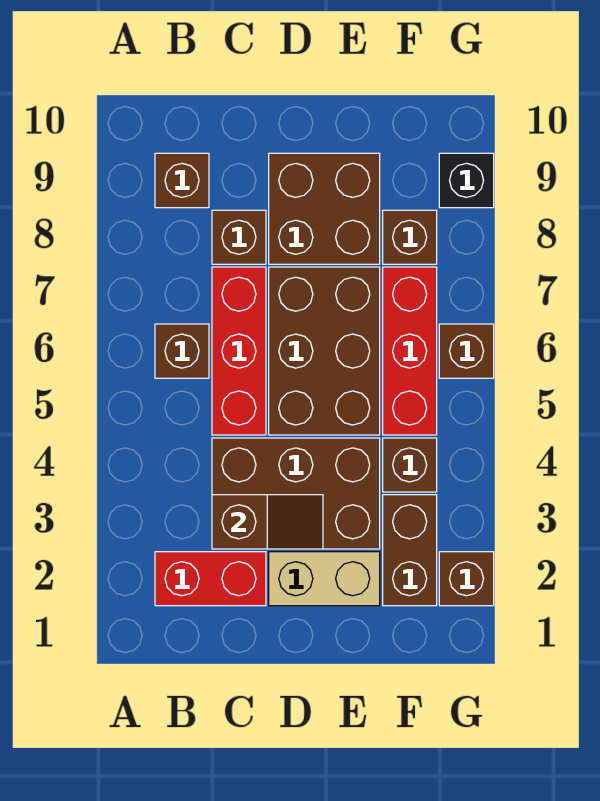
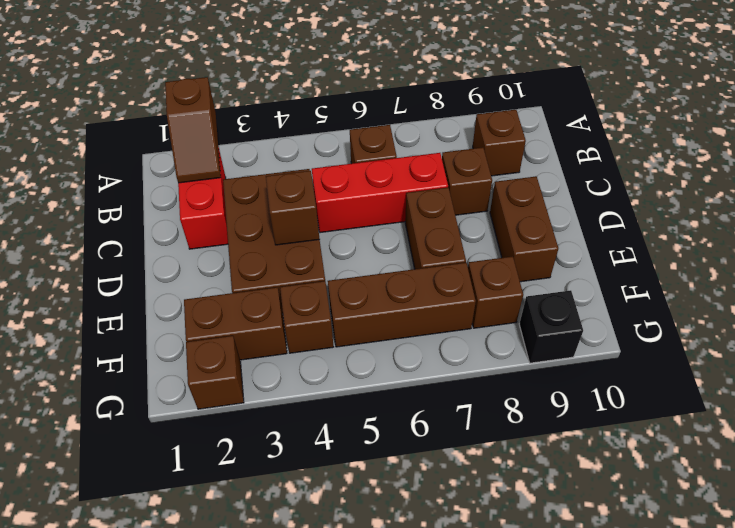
brown 1x2 slope [212,495,323,549] -> brown 1x2 slope moved to [165,77,221,183]
tan 1x2 brick [269,552,380,606] -> none
brown 2x3 brick [269,267,380,435] -> brown 1x2 brick [405,188,466,269]
brown 2x2 brick [269,153,380,264] -> brown 1x2 brick [490,176,558,282]
red 1x3 brick [383,267,437,435] -> brown 1x3 brick [328,263,476,347]
brown 1x1 brick [439,324,494,378] -> brown 1x1 brick moved to [266,171,319,245]

